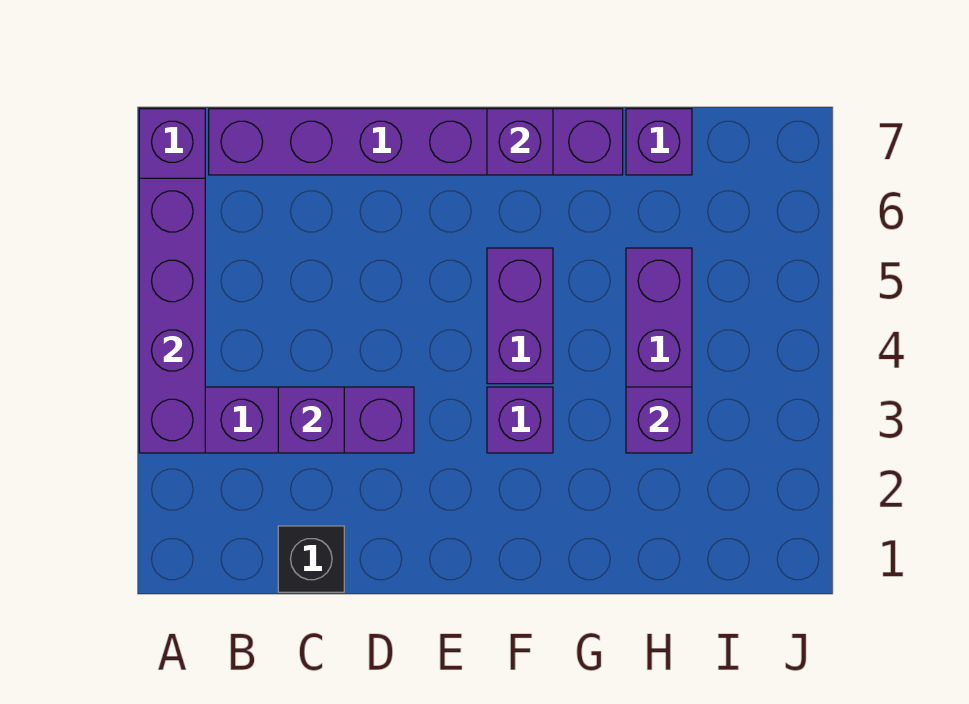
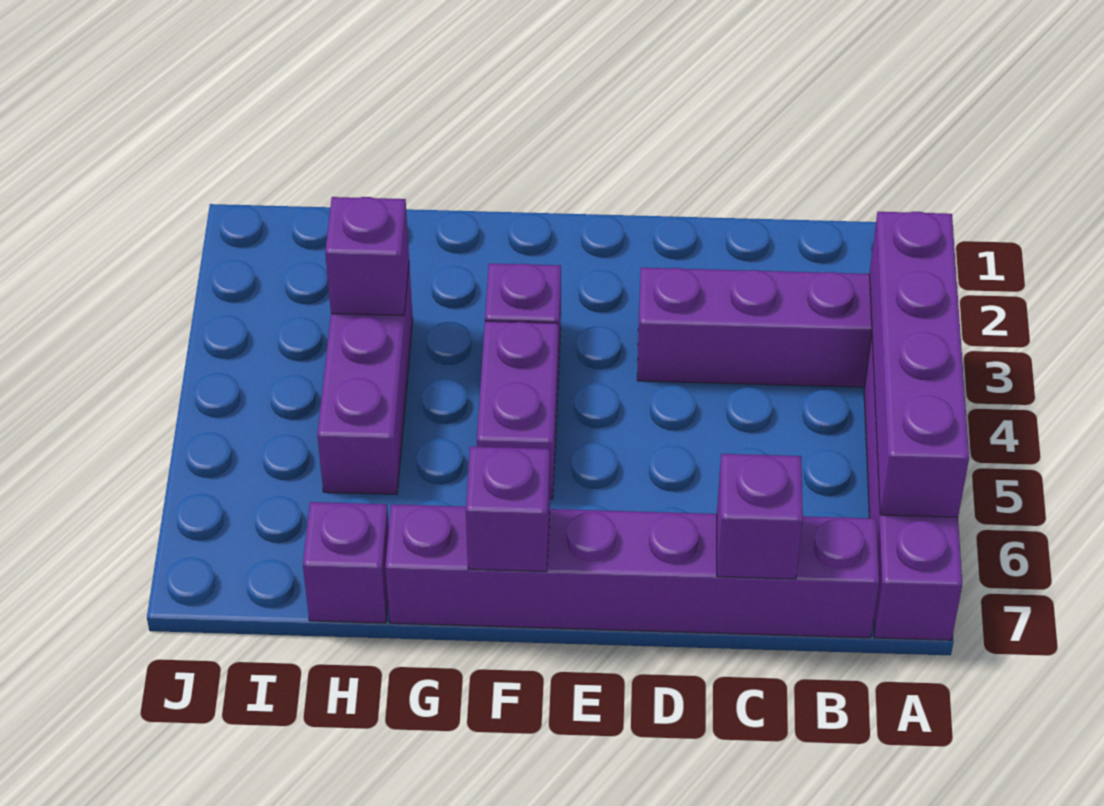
black 1x1 brick [278,526,344,592] -> none
purple 1x1 brick [278,387,344,453] -> purple 1x1 brick moved to [717,454,803,579]

